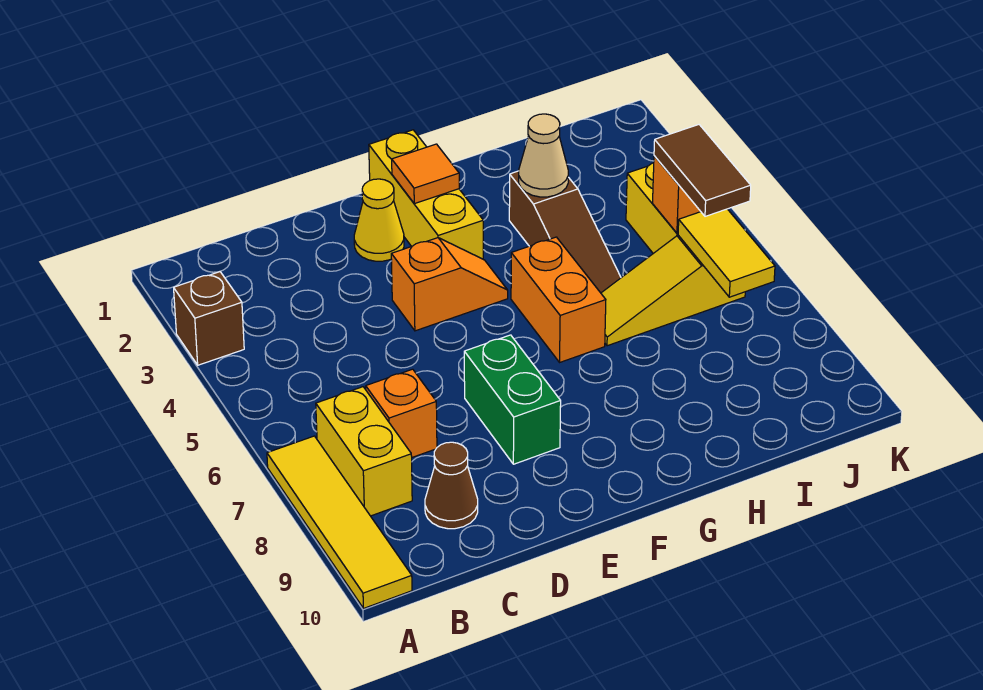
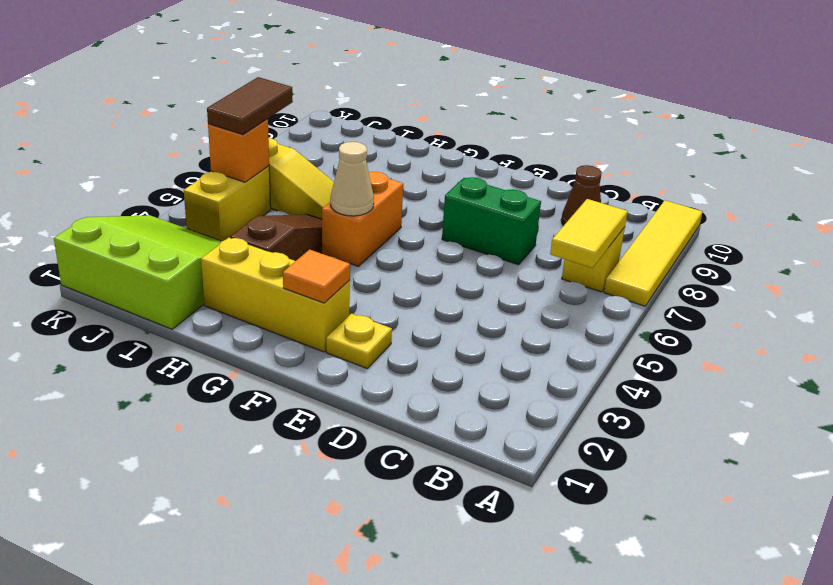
brown 1x1 brick [174,272,244,365] -> none
yellow 1x2 brick [316,387,412,516] -> yellow 1x1 brick [562,227,625,292]
orange 1x1 brick [366,369,437,457] -> none
yellow 1x1 cone [354,179,404,261] -> yellow 1x1 plate [326,314,392,368]
orange 1x2 slope [391,238,508,331] -> none
green 1x2 brick [464,335,561,464] -> green 1x2 brick turned to [442,177,541,265]
yellow 1x3 brick [369,130,483,259] -> yellow 1x3 brick turned to [201,238,350,352]
tan 1x1 cone [519,114,568,197] -> tan 1x1 cone moved to [330,142,374,216]
none -> lime 3x3 slope [54,215,222,329]
yellow 1x2 tile [678,209,775,297] -> yellow 1x2 tile moved to [550,199,628,268]

